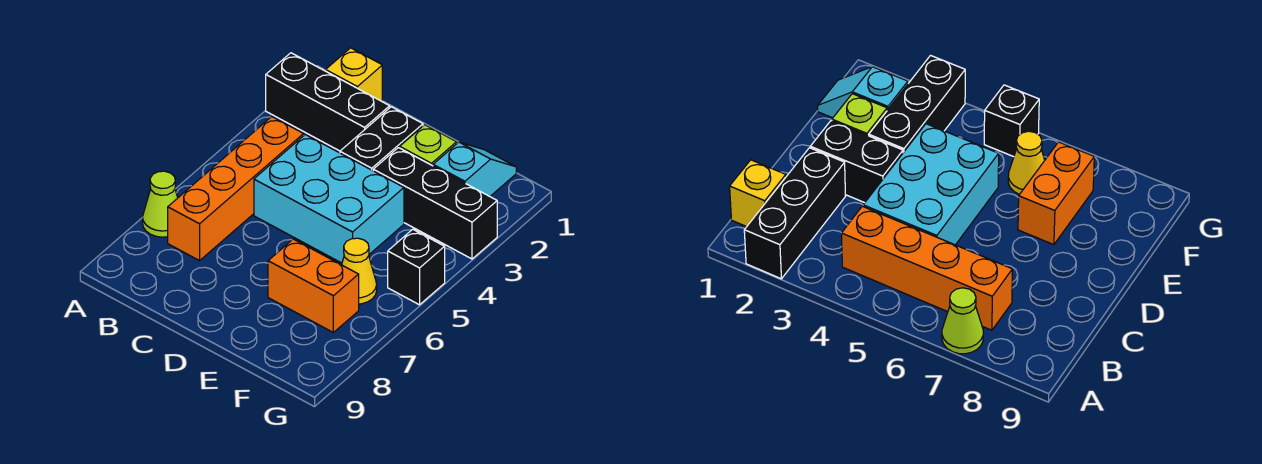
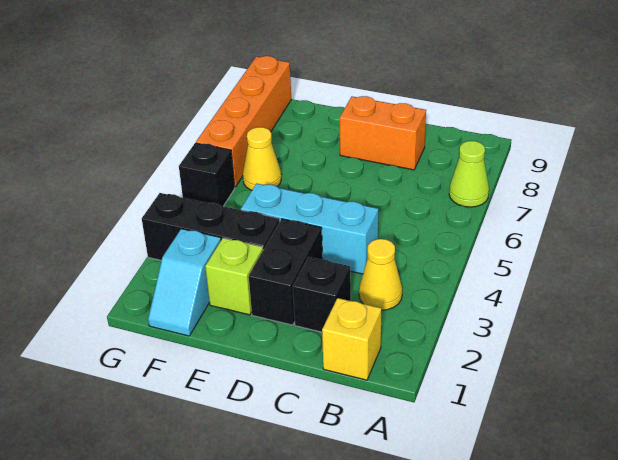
black 1x3 brick [266,53,390,151] -> black 1x1 brick [293,257,351,332]
none -> yellow 1x1 cone [359,239,402,310]
orange 1x4 brick [168,117,304,261] -> orange 1x4 brick moved to [196,56,291,187]
cyan 2x3 brick [254,135,404,263] -> cyan 1x3 brick [241,183,378,274]
orange 1x2 brick [268,239,359,332] -> orange 1x2 brick moved to [340,96,426,170]

